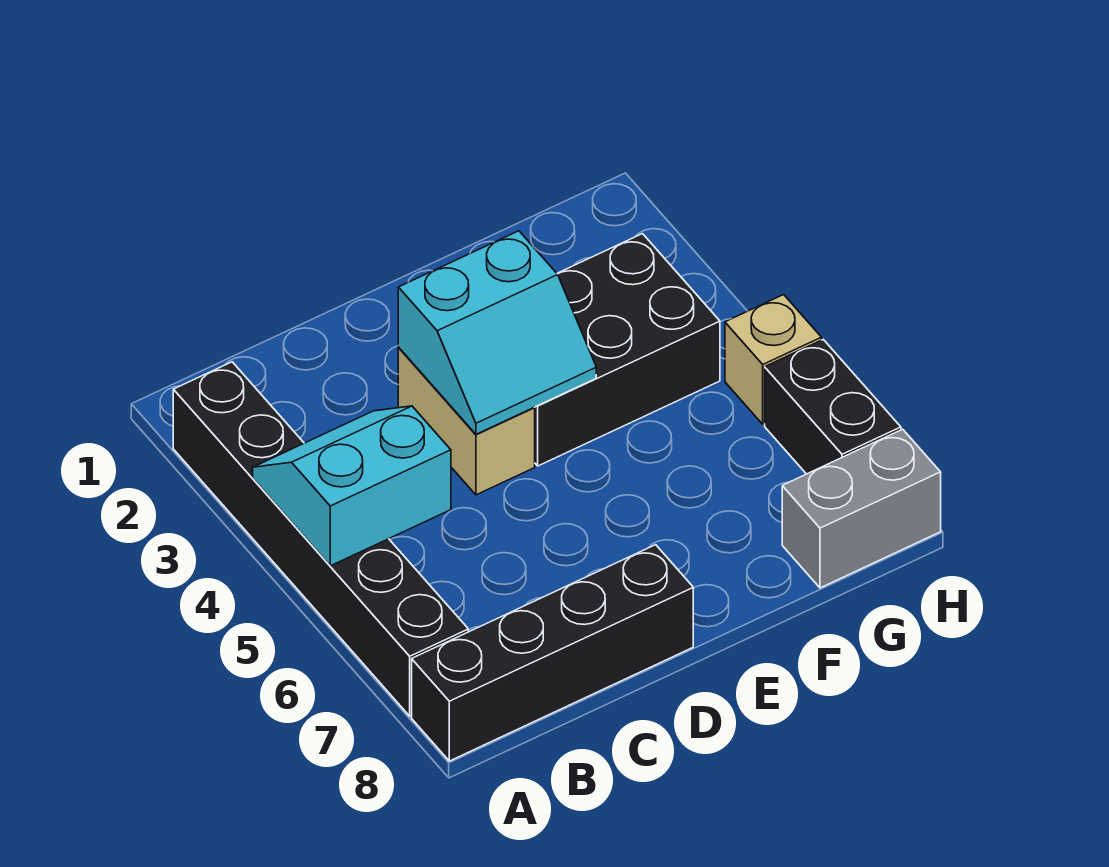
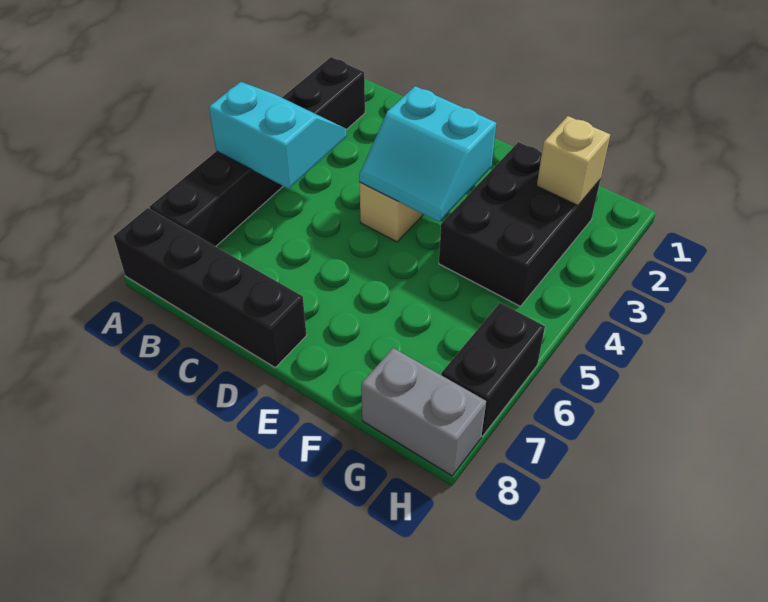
black 2x3 brick [535,234,720,466] -> black 2x3 brick turned to [439,142,600,306]
tan 1x1 brick [725,295,821,424] -> tan 1x1 brick moved to [537,116,610,205]

